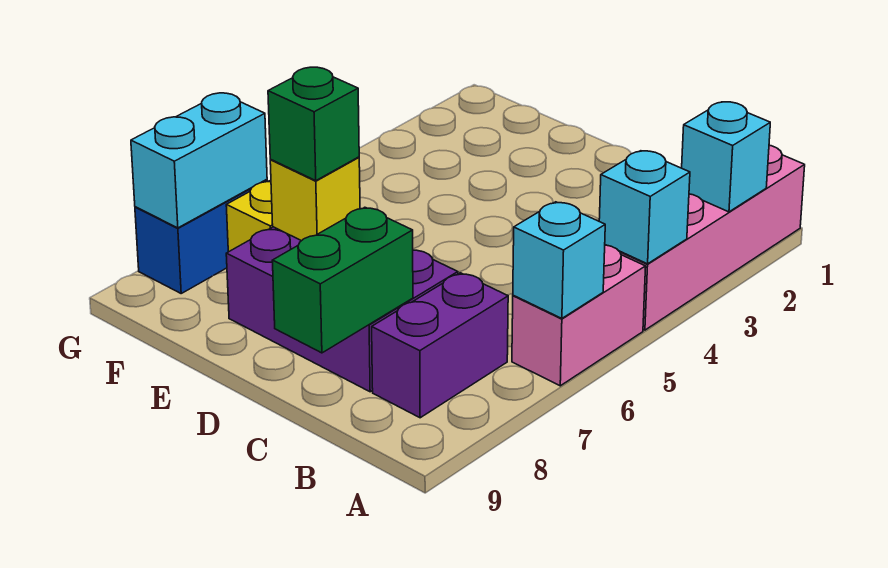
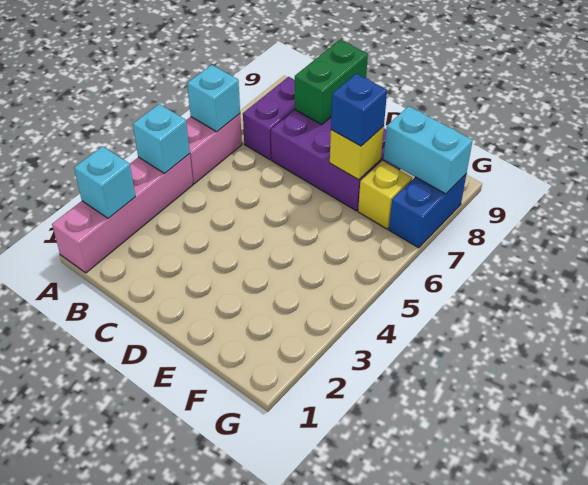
green 1x1 brick [268,67,359,181] -> blue 1x1 brick [331,74,387,146]
cyan 1x2 brick [131,93,267,228] -> cyan 1x2 brick turned to [384,106,473,194]

